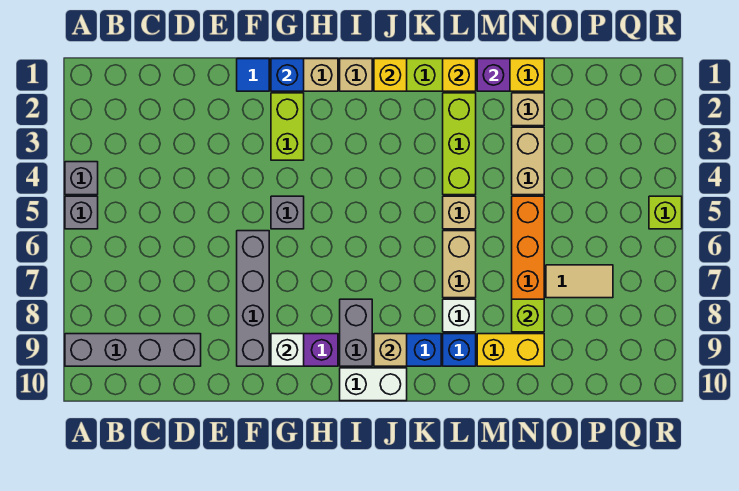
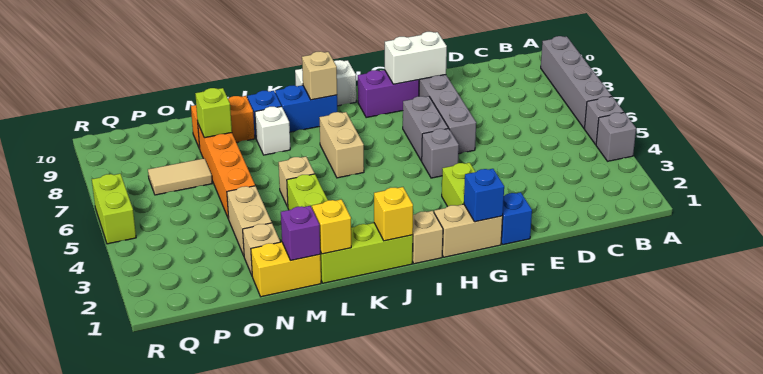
grey 1x4 brick [65,334,201,366] -> grey 1x4 brick turned to [541,36,612,129]
blue 1x1 tile [237,59,269,91] -> blue 1x1 brick [501,192,532,245]
white 1x1 brick [271,334,304,366] -> white 1x2 brick [385,32,447,84]
grey 1x2 brick [340,299,372,366] -> grey 1x2 brick moved to [403,96,448,161]
tan 1x2 brick [443,231,476,298] -> tan 1x2 brick moved to [319,112,364,178]
yellow 1x2 brick [477,334,544,366] -> orange 1x2 brick [191,96,255,148]
lime 1x1 brick [649,196,682,229] -> lime 1x2 brick [92,174,136,244]

